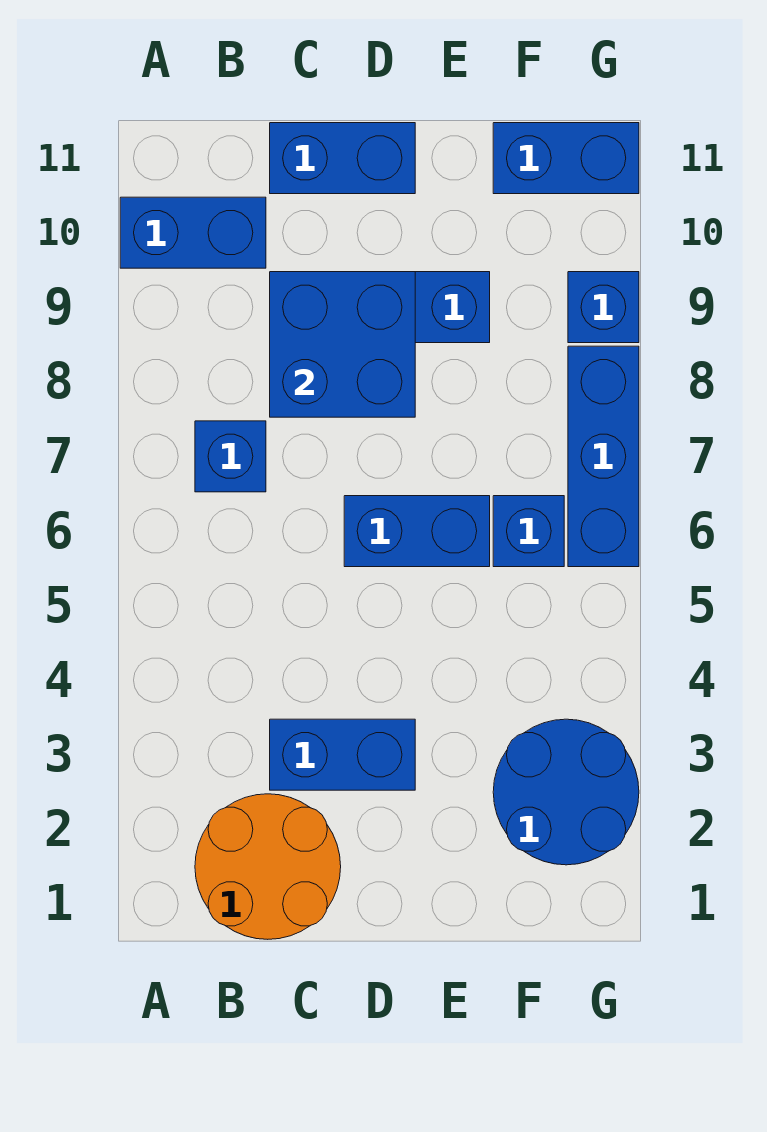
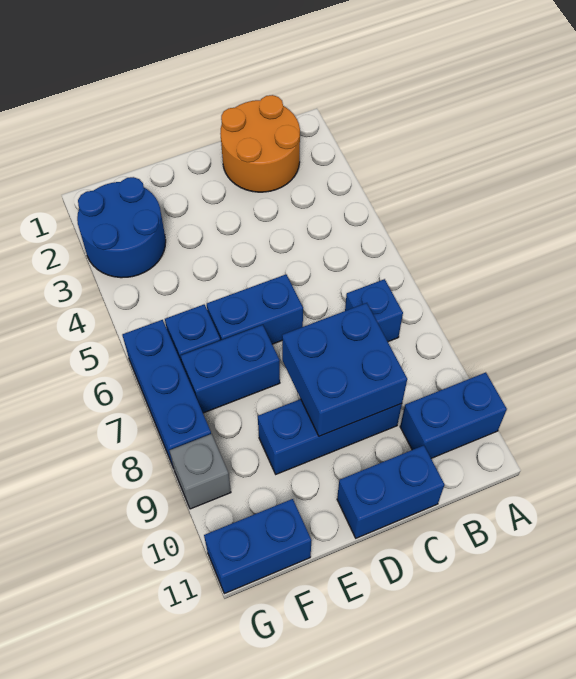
blue 1x2 brick [270,719,415,790] -> blue 1x2 brick moved to [181,325,280,413]
blue 1x1 brick [568,272,639,343] -> grey 1x1 brick [169,434,231,509]

